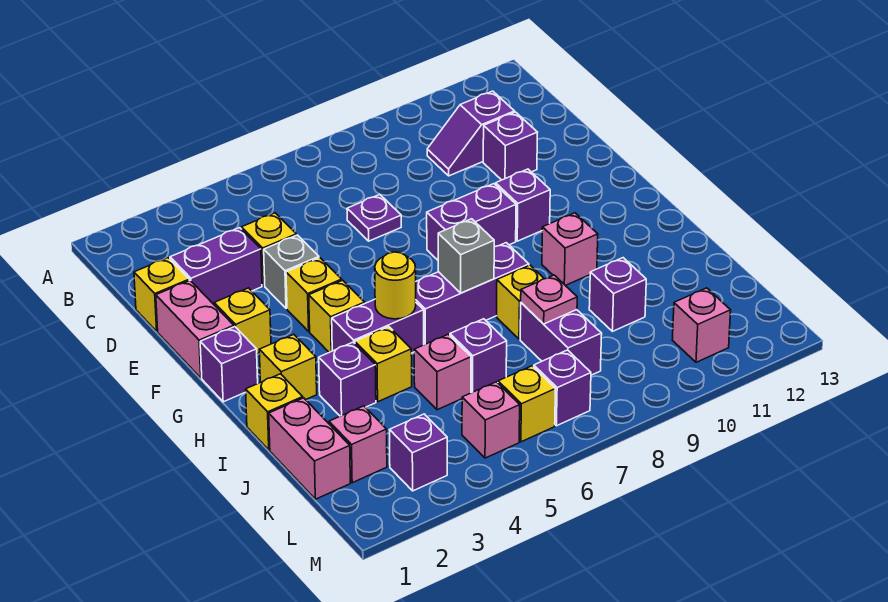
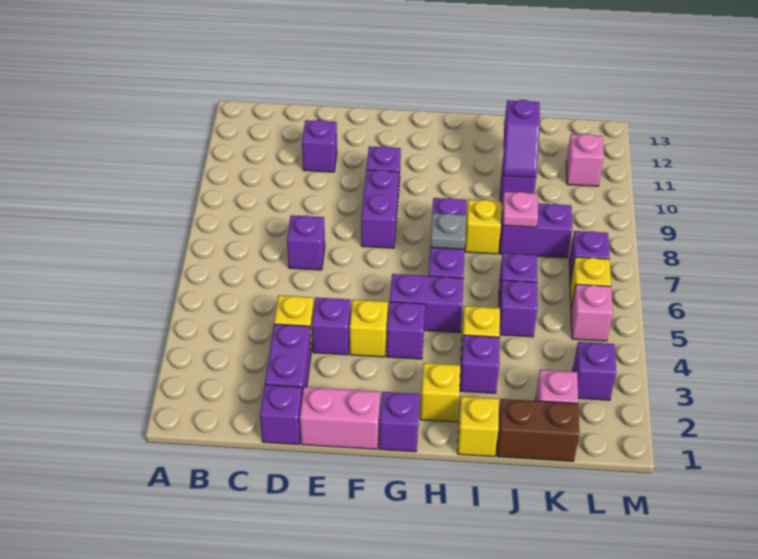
purple 1x2 slope [427,91,515,176] -> purple 1x2 slope moved to [503,100,540,178]
yellow 1x1 brick [134,258,189,331] -> purple 1x1 brick [260,385,302,445]
purple 1x1 plate [347,195,401,241] -> purple 1x1 brick [287,215,325,270]
grey 1x1 brick [264,235,319,309] -> purple 1x1 brick [312,298,351,355]
yellow 1x1 brick [214,288,271,354] -> none
yellow 1x1 brick [309,280,365,352] -> purple 1x1 brick [387,302,425,359]
purple 1x2 brick [332,299,424,353] -> purple 1x2 brick turned to [390,274,464,333]
yellow 1x1 round brick [375,252,416,319] -> none
grey 1x1 brick [438,219,494,293] -> grey 1x1 plate [430,213,466,249]
pink 1x1 brick [542,213,598,286] -> none
pink 1x2 brick [269,398,350,499] -> brown 1x2 brick [497,399,579,461]
pink 1x1 brick [414,334,471,410] -> purple 1x1 brick [499,280,538,337]

